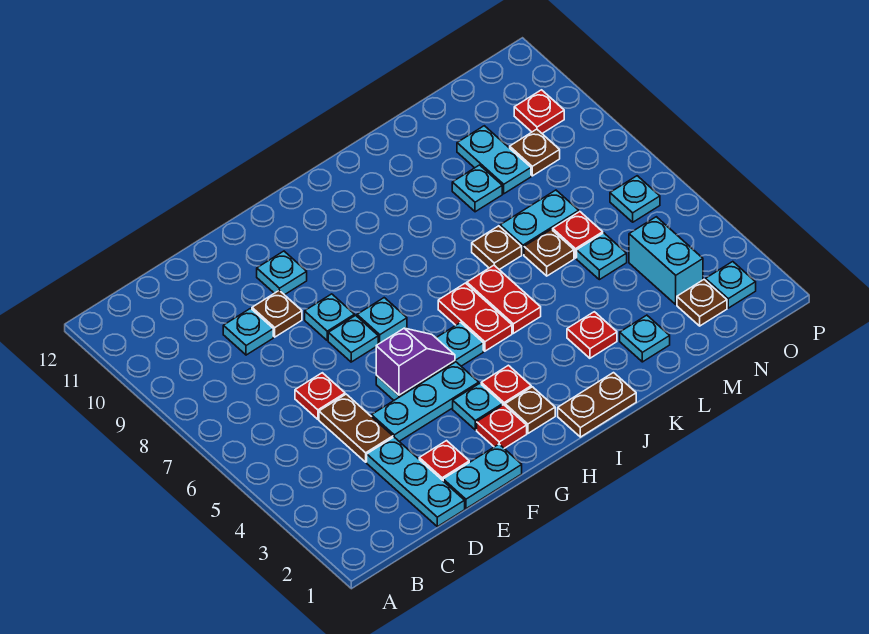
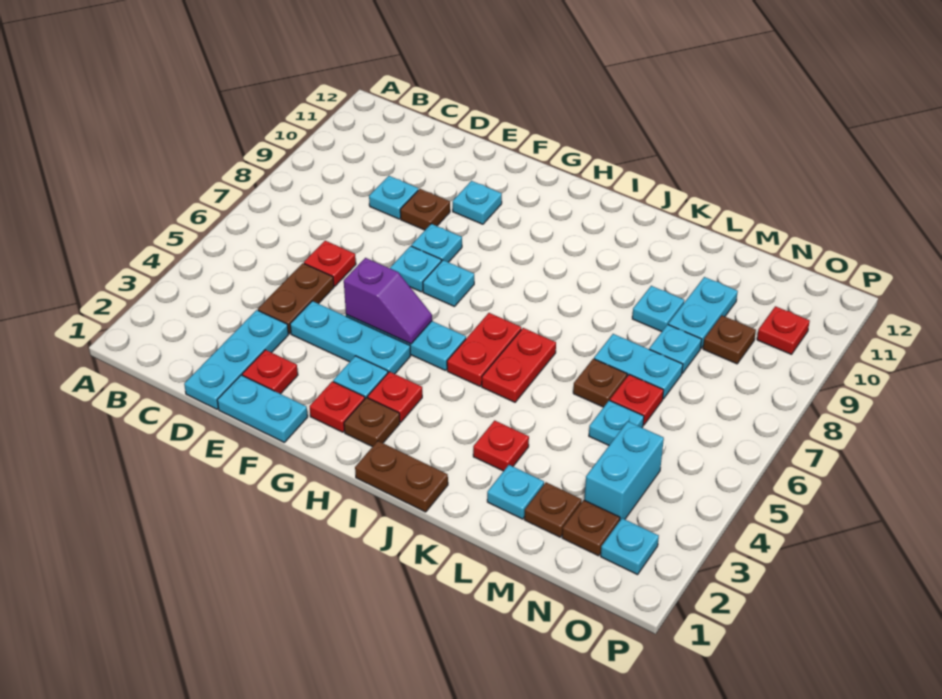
brown 1x1 plate [472,226,522,270] -> brown 1x1 plate moved to [524,482,582,537]
cyan 1x1 plate [610,176,660,222] -> cyan 1x1 plate moved to [649,325,702,373]

